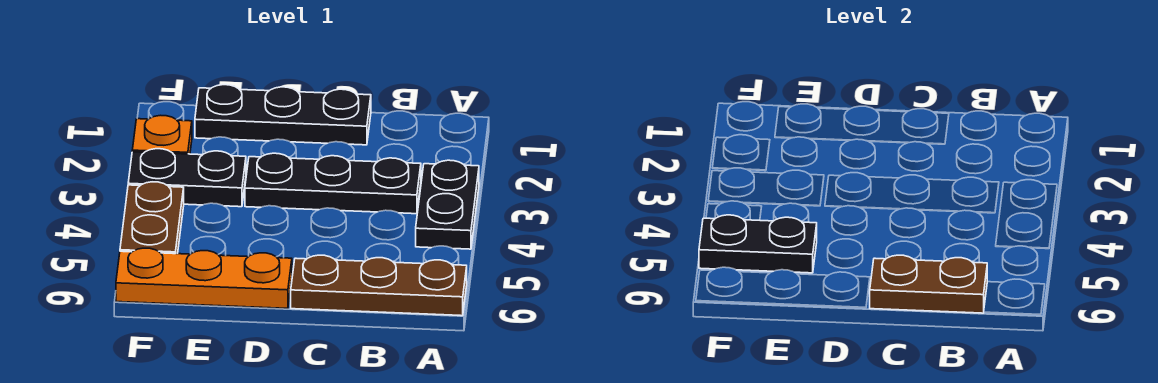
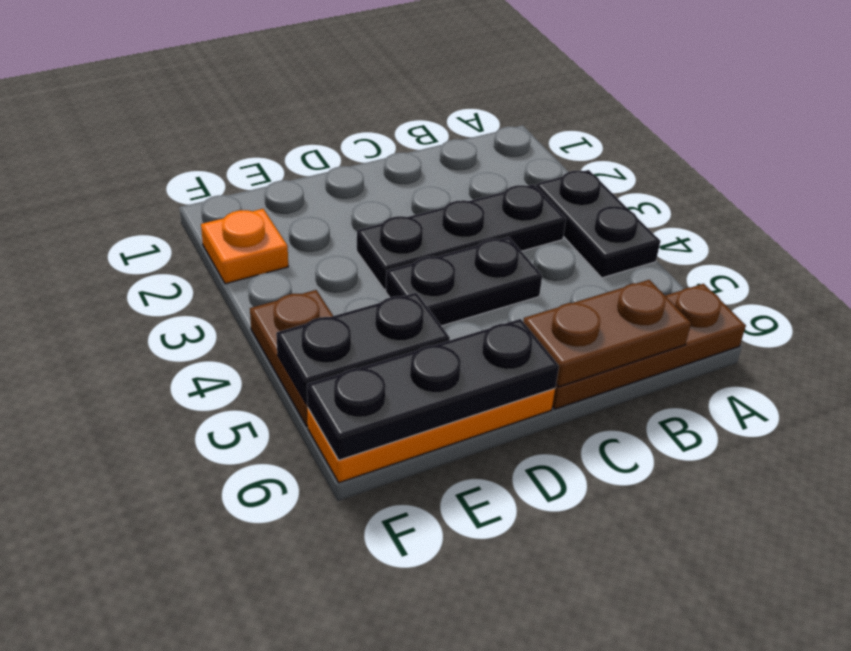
black 1x3 plate [195,85,371,145] -> black 1x3 plate moved to [307,319,559,460]
black 1x2 plate [128,149,246,207] -> black 1x2 plate moved to [386,237,542,326]

